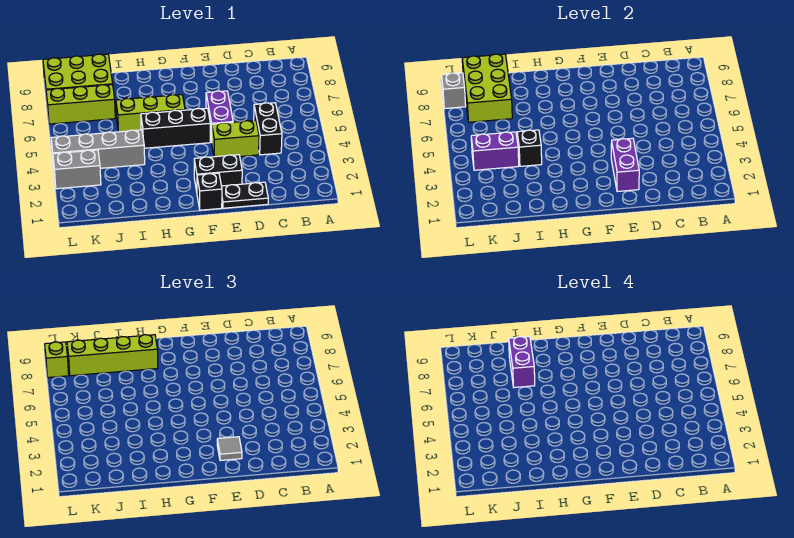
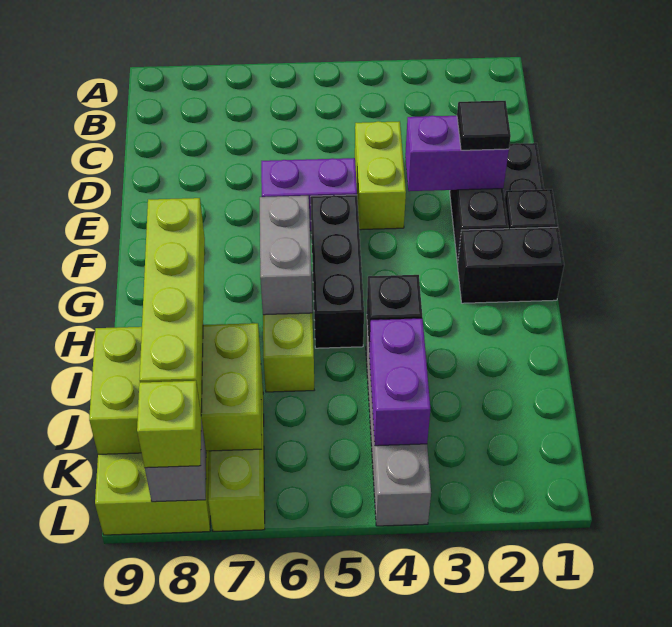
black 1x2 brick [254,103,282,155] -> black 1x2 brick moved to [458,227,564,303]
grey 1x1 tile [217,437,242,461] -> black 1x1 tile [457,101,511,150]
purple 1x2 brick [509,336,535,388] -> none
grey 1x2 brick [53,150,101,189] -> grey 1x2 brick moved to [260,196,312,315]

